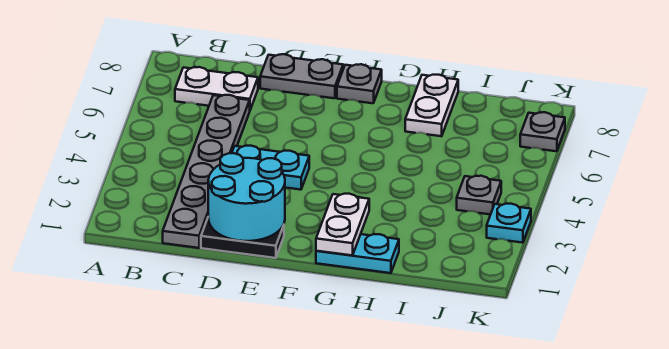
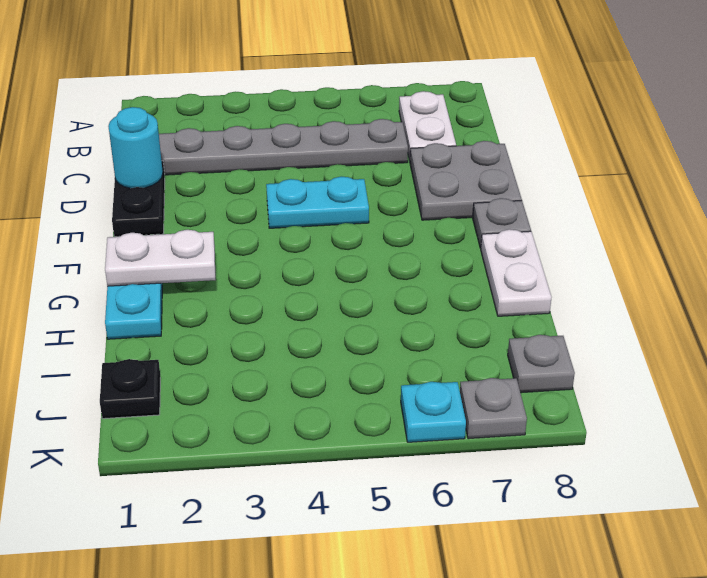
cyan 2x2 round brick [208,153,285,241] -> cyan 1x1 round brick [108,107,163,188]
cyan 1x2 plate [232,146,309,190] -> cyan 1x2 plate turned to [266,176,369,228]
grey 1x2 plate [260,54,343,98] -> grey 2x2 plate [410,141,522,220]
white 1x2 plate [405,75,458,136] -> white 1x2 plate turned to [481,229,552,316]
none -> black 1x1 plate [100,359,160,419]
grey 1x1 plate [457,176,501,214] -> grey 1x1 plate moved to [508,335,575,393]
cyan 1x1 plate [487,204,531,243] -> cyan 1x1 plate moved to [401,382,466,442]

